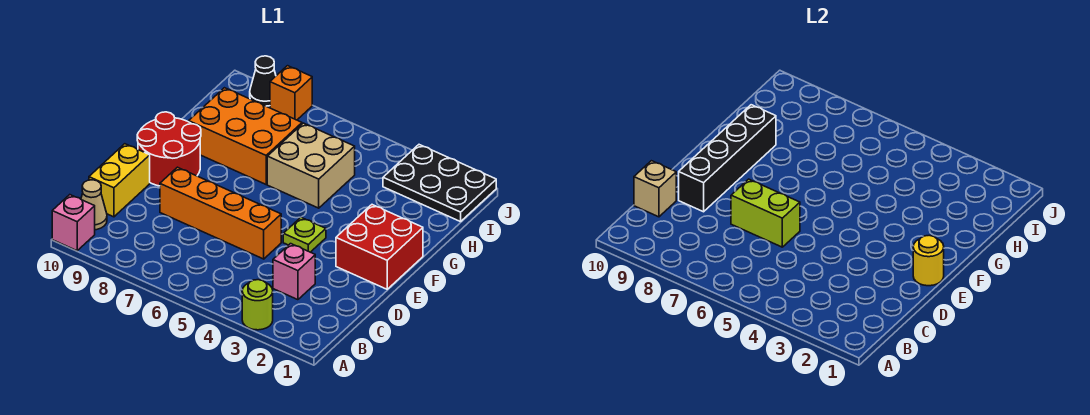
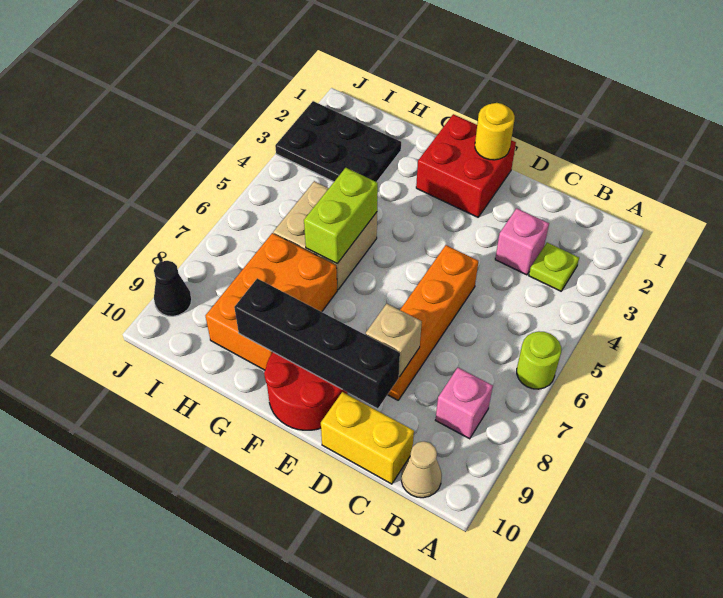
lime 1x1 round brick [242,280,273,330] -> lime 1x1 round brick moved to [517,331,561,389]
pink 1x1 brick [52,195,95,251] -> pink 1x1 brick moved to [436,368,493,439]
tan 1x1 brick [634,161,676,217] -> tan 1x1 brick moved to [366,304,422,377]
lime 1x2 brick [731,179,800,247] -> lime 1x2 brick moved to [304,168,378,264]
lime 1x1 plate [283,217,326,252] -> lime 1x1 plate moved to [529,243,579,291]
black 2x3 plate [383,145,496,222] -> black 2x3 plate turned to [275,101,401,182]
orange 1x1 brick [270,66,312,120] -> none

